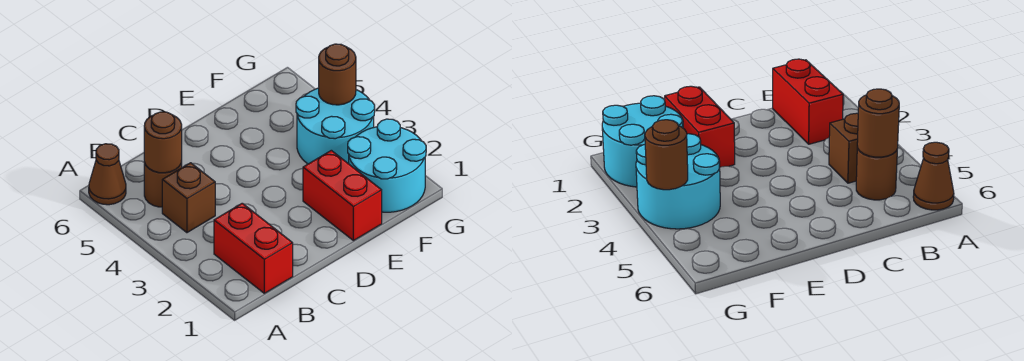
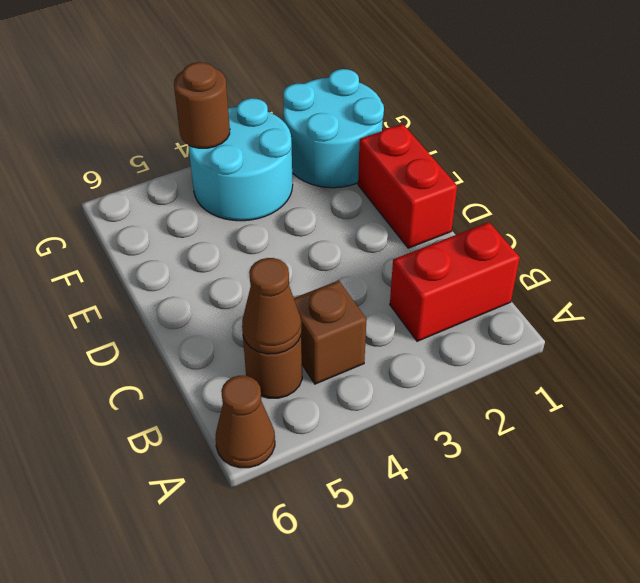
brown 1x1 round brick [144,112,182,173] -> brown 1x1 cone [242,258,301,354]
red 1x2 brick [303,150,382,241] -> red 1x2 brick turned to [358,124,457,248]

